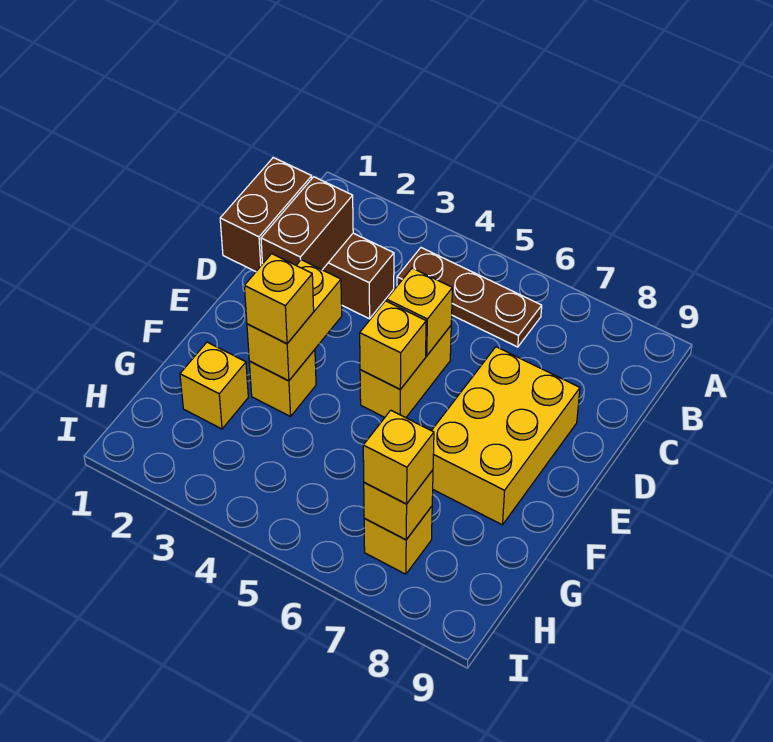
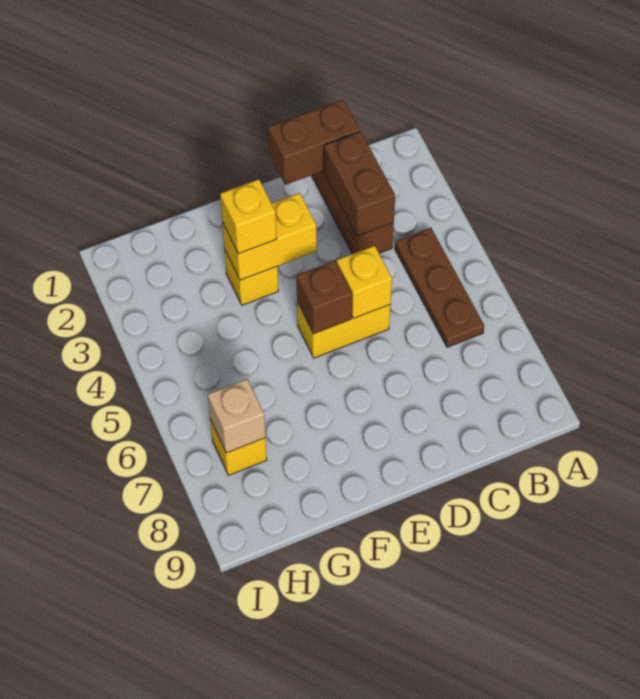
brown 1x2 brick [261,177,353,270] -> brown 1x2 brick turned to [324,132,395,236]
yellow 2x3 brick [432,347,580,525] -> none
yellow 1x1 brick [360,301,426,389] -> brown 1x1 brick [297,261,352,334]
yellow 1x1 brick [180,342,248,429] -> none
yellow 1x1 brick [364,470,433,540] -> tan 1x1 brick [208,379,265,453]
yellow 1x1 brick [363,410,434,504] -> none

